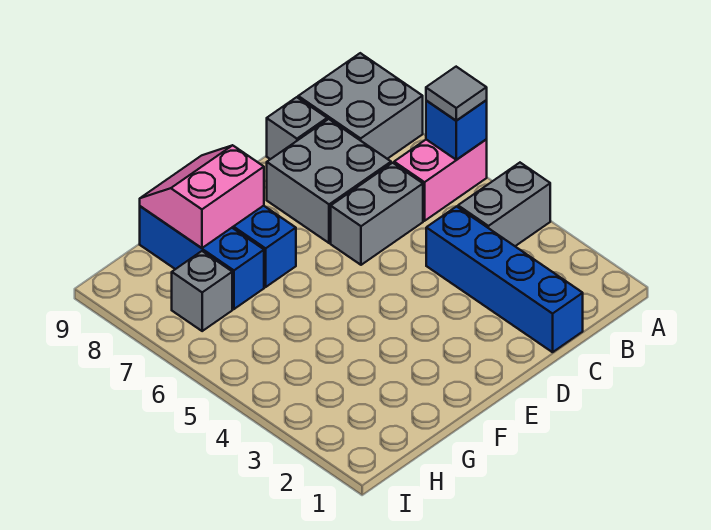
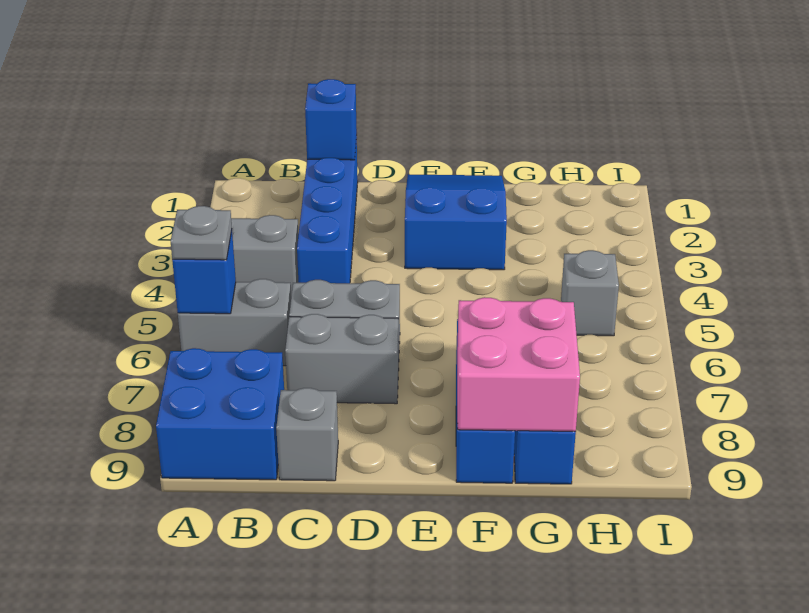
pink 1x2 brick [394,140,487,221] -> grey 1x2 brick [178,279,291,366]
grey 1x1 tile [426,67,487,121] -> grey 1x1 plate [171,206,232,260]
grey 2x2 brick [298,53,423,159] -> blue 2x2 brick [156,348,284,480]
none -> blue 1x1 brick [305,79,357,160]
grey 2x2 brick [267,119,391,243] -> grey 1x2 brick [285,314,399,404]
none -> blue 2x3 slope [405,174,507,270]
pink 2x2 slope [140,145,264,248] -> pink 2x2 brick [457,297,580,431]
grey 1x1 brick [172,251,232,331] -> grey 1x1 brick moved to [561,250,619,336]

